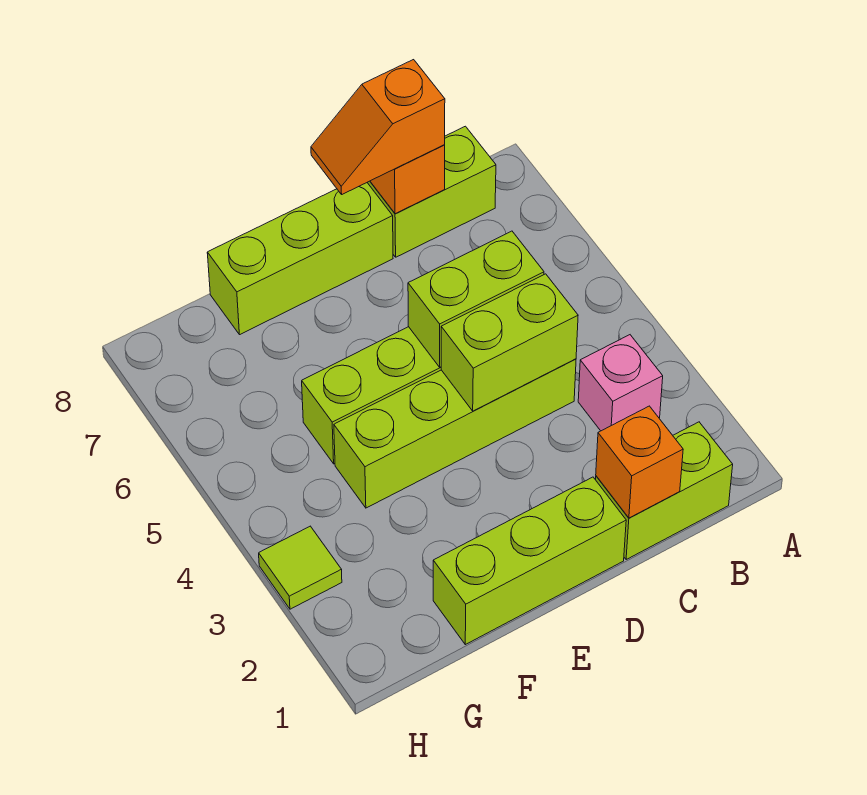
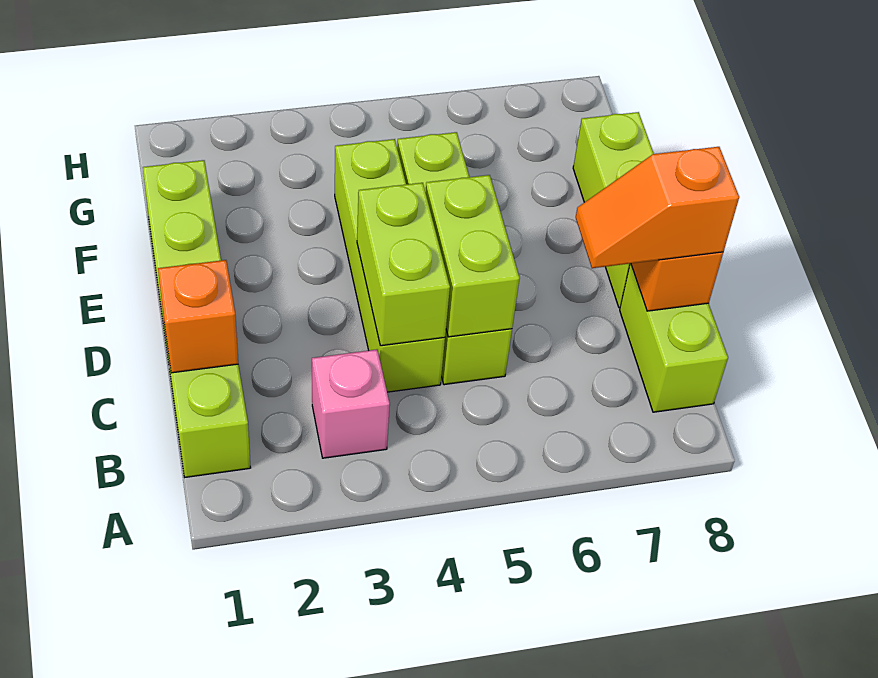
orange 1x2 slope [311,60,445,194] -> orange 1x2 slope turned to [576,147,739,268]
lime 1x1 tile [259,526,342,609] -> none

